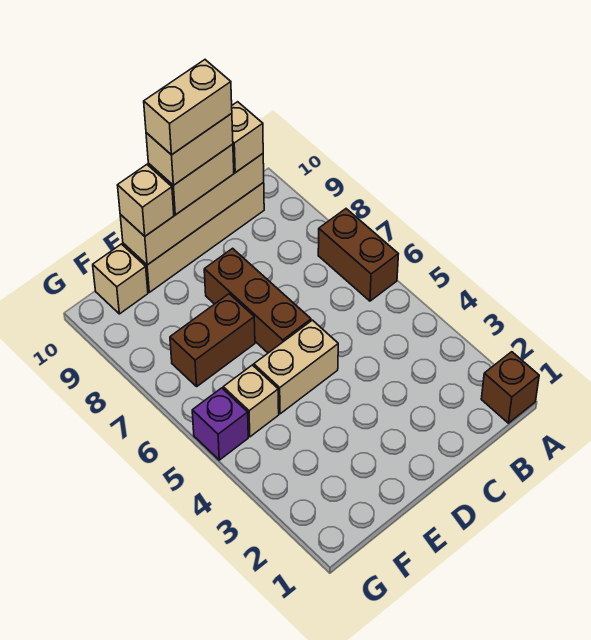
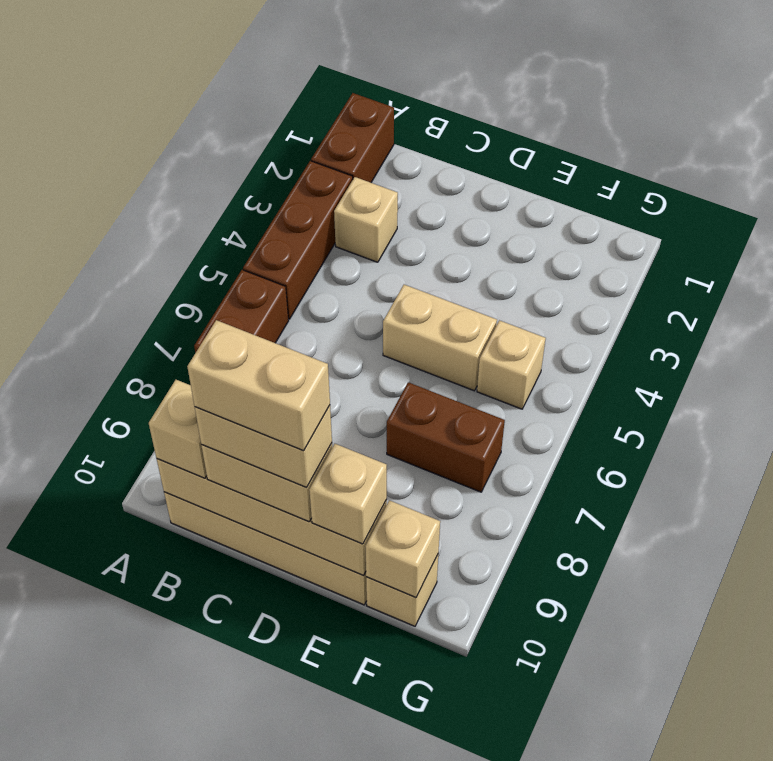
brown 1x1 brick [481,352,539,423] -> brown 1x2 brick [311,93,394,183]
none -> tan 1x1 brick [334,177,398,262]
brown 1x3 brick [204,248,311,353] -> brown 1x3 brick moved to [243,161,353,319]
none -> tan 1x1 brick [365,500,440,598]
purple 1x1 brick [192,388,248,460] -> none

